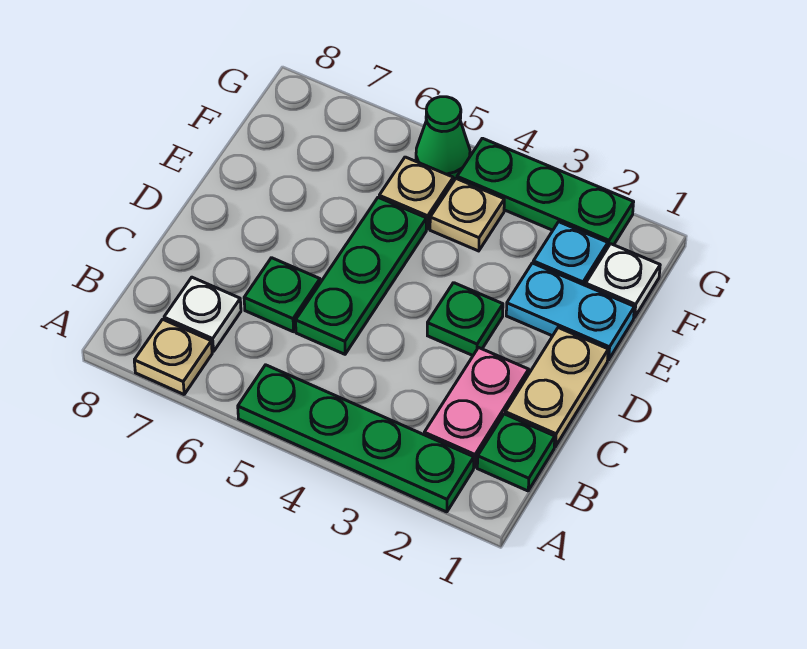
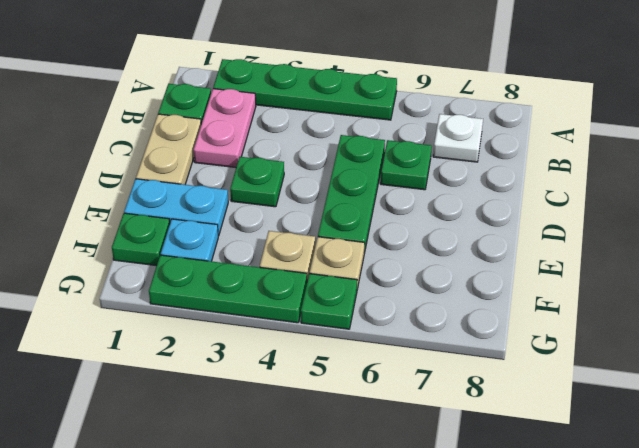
tan 1x1 plate [134,319,212,394] -> none
white 1x1 plate [586,244,660,317] -> green 1x1 plate [112,213,170,266]
green 1x1 cone [416,97,470,179] -> green 1x1 plate [301,274,357,329]

